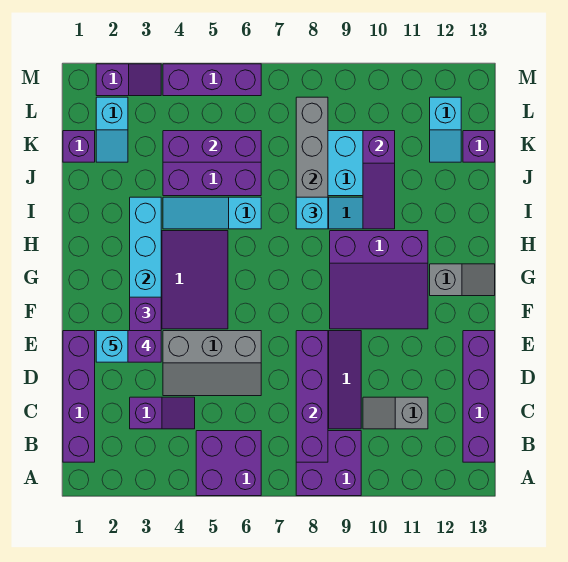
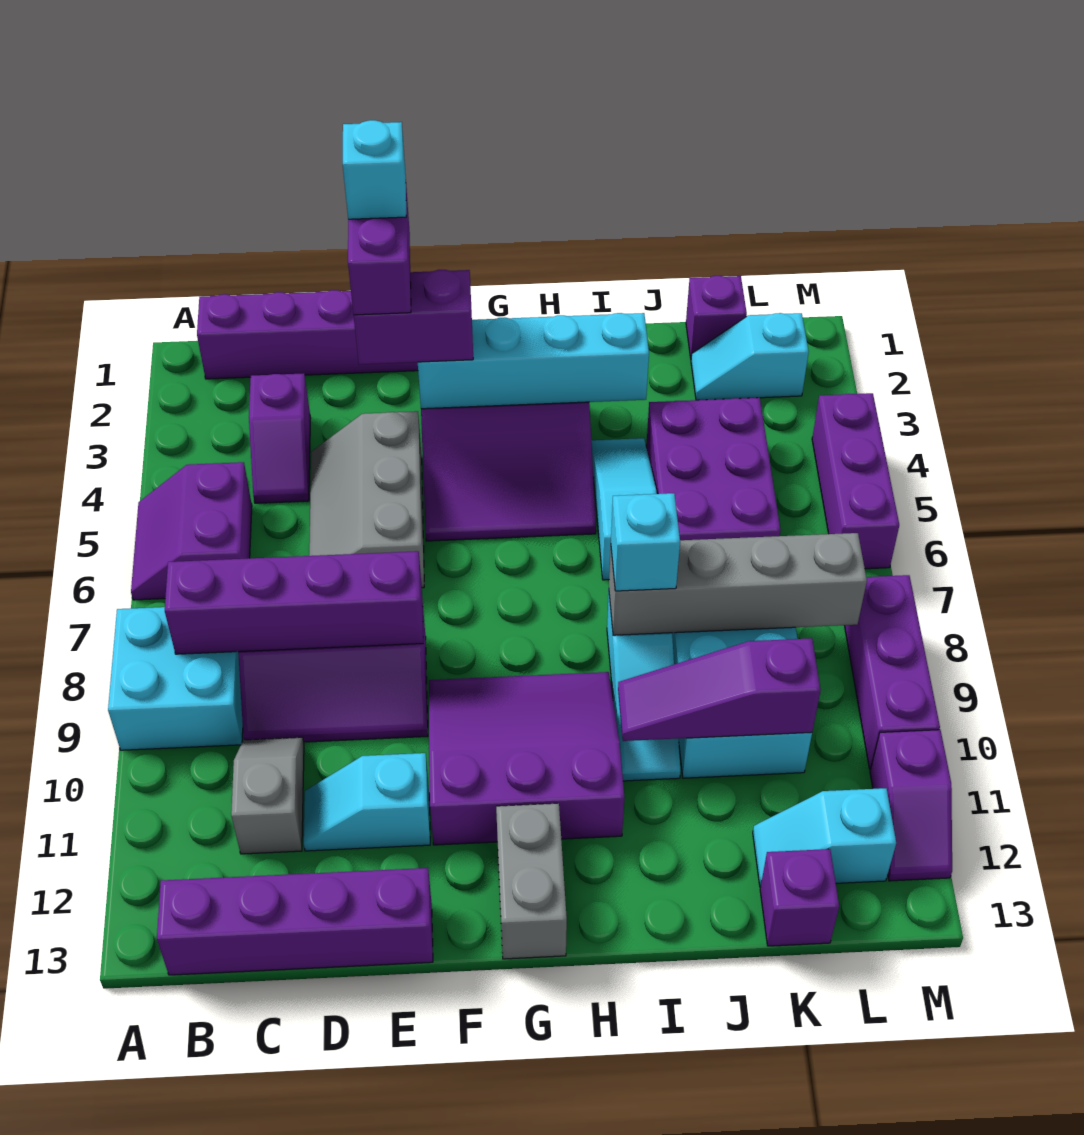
purple 2x2 brick [196,431,261,496] -> purple 2x2 slope [131,462,252,600]
purple 2x2 brick [296,431,361,496] -> cyan 2x2 brick [108,607,243,750]
none -> cyan 1x2 slope [304,753,430,851]
purple 3x3 slope [330,231,428,329] -> purple 3x3 slope turned to [429,672,625,845]
grey 1x2 slope [430,264,495,296] -> grey 1x2 brick [496,803,567,959]
purple 1x3 brick [163,131,261,162] -> purple 1x3 brick moved to [844,575,940,770]
purple 1x2 slope [96,64,161,96] -> purple 1x2 slope moved to [870,730,952,881]

